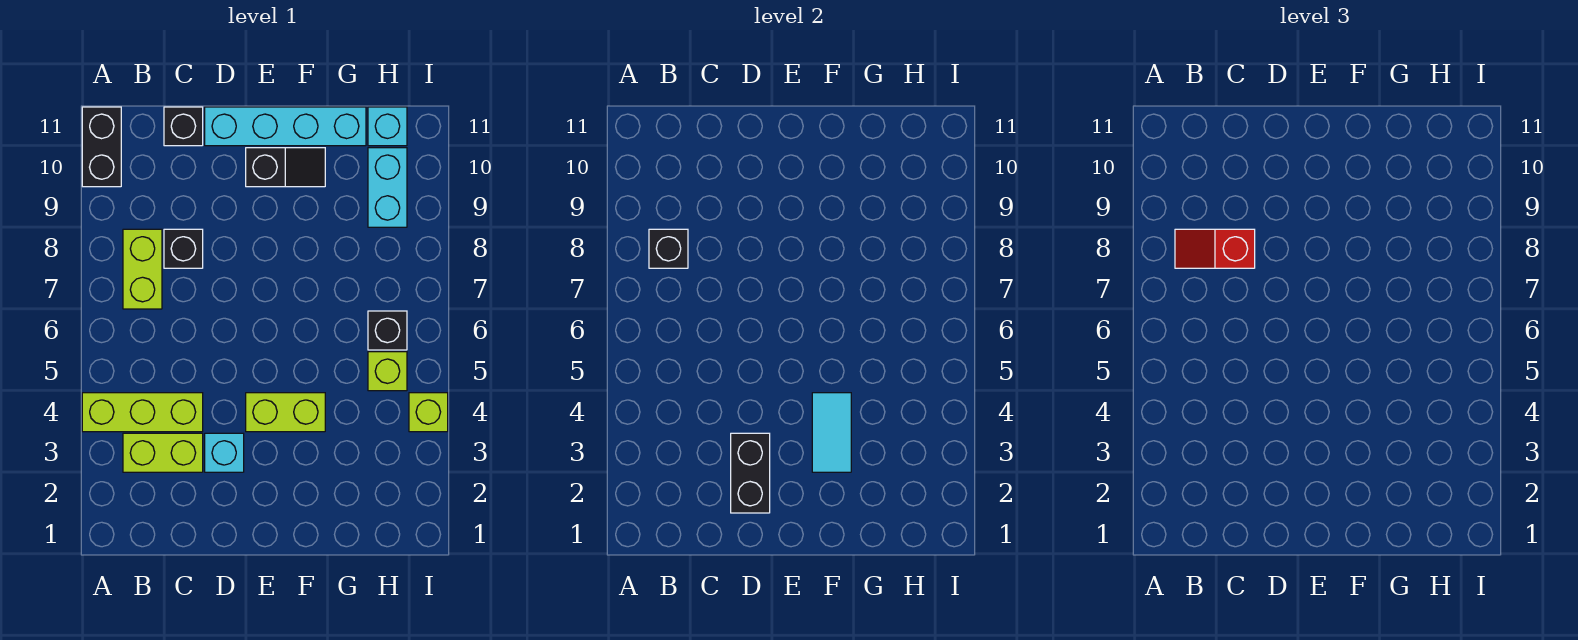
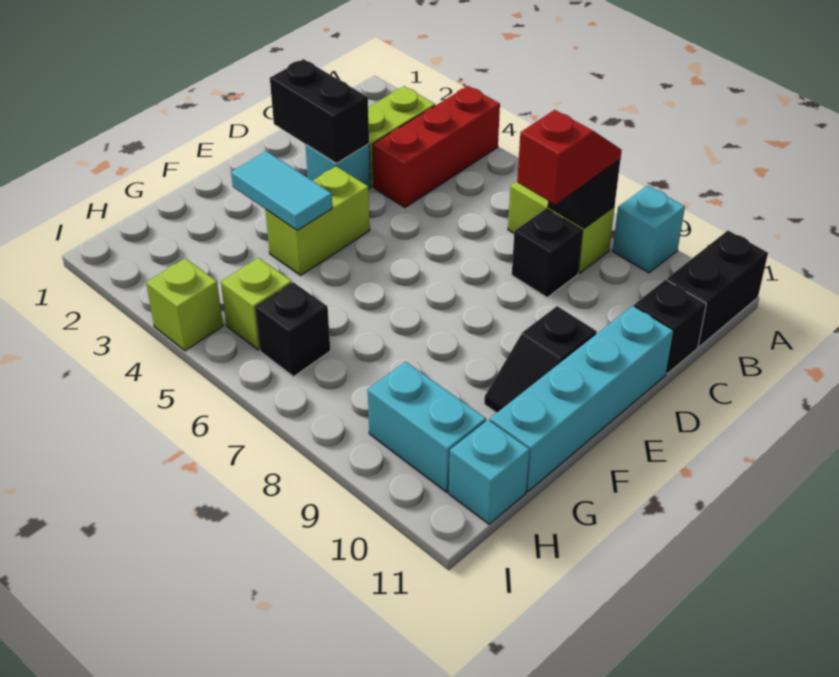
lime 1x3 brick [82,393,203,432] -> red 1x3 brick [373,86,500,207]
none -> cyan 1x1 brick [612,186,685,273]
black 1x2 brick [82,107,121,187] -> black 1x2 brick turned to [667,231,768,347]

